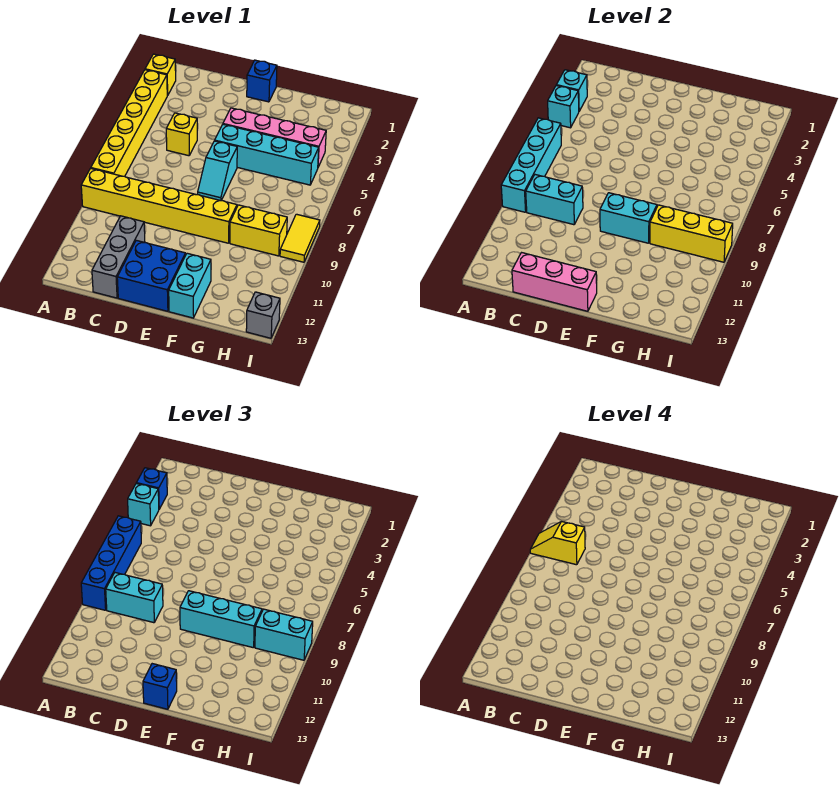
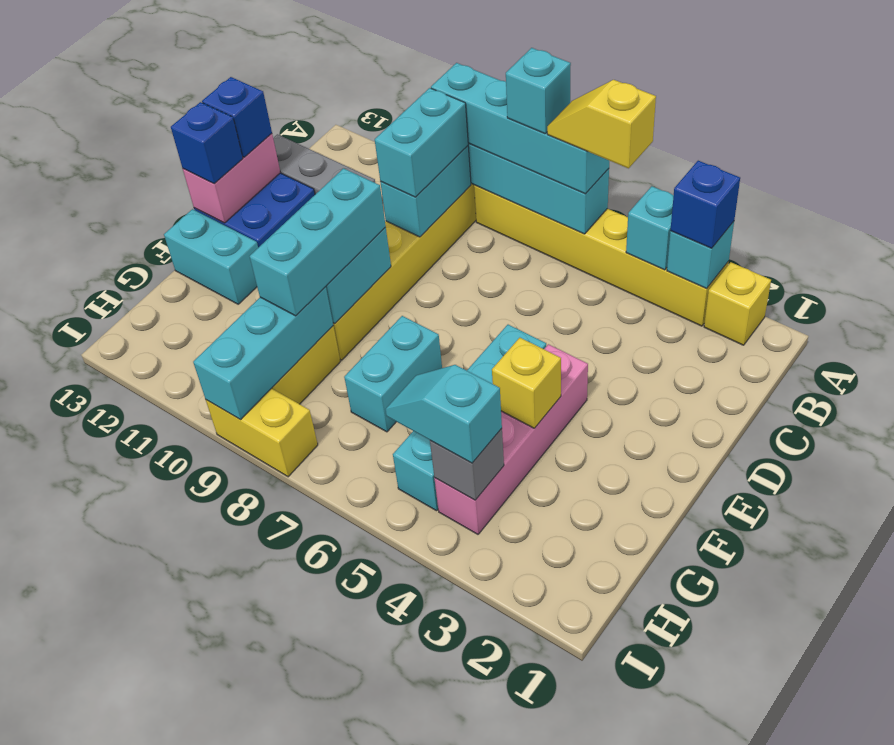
cyan 1x1 brick [128,484,159,526] -> cyan 1x1 brick moved to [506,48,571,134]
blue 1x4 brick [81,516,141,610] -> cyan 1x4 brick [431,63,609,194]
yellow 1x2 slope [530,522,585,565] -> yellow 1x2 slope turned to [547,80,656,168]
yellow 1x1 brick [166,113,197,156] -> yellow 1x1 brick moved to [492,338,561,428]
pink 1x3 brick [512,253,597,311] -> pink 1x2 brick [183,134,280,223]
blue 1x1 brick [247,60,277,102] -> blue 1x1 brick moved to [202,77,272,157]
cyan 1x2 slope [198,141,237,201] -> cyan 1x2 slope moved to [385,365,502,463]
yellow 1x3 brick [650,205,733,262] -> cyan 1x3 brick [193,287,333,420]
cyan 1x2 brick [255,609,313,660] -> cyan 1x2 brick moved to [344,316,442,432]
yellow 1x2 tile [280,214,320,262] -> yellow 1x2 brick [206,388,318,477]
grey 1x1 brick [246,292,280,338] -> grey 1x1 brick moved to [430,428,504,500]

